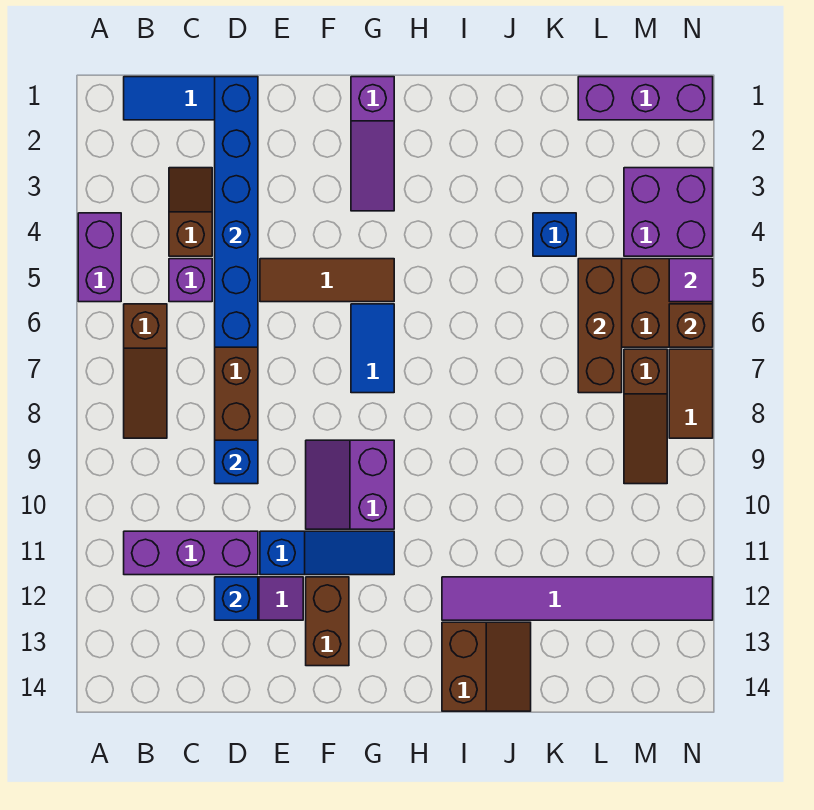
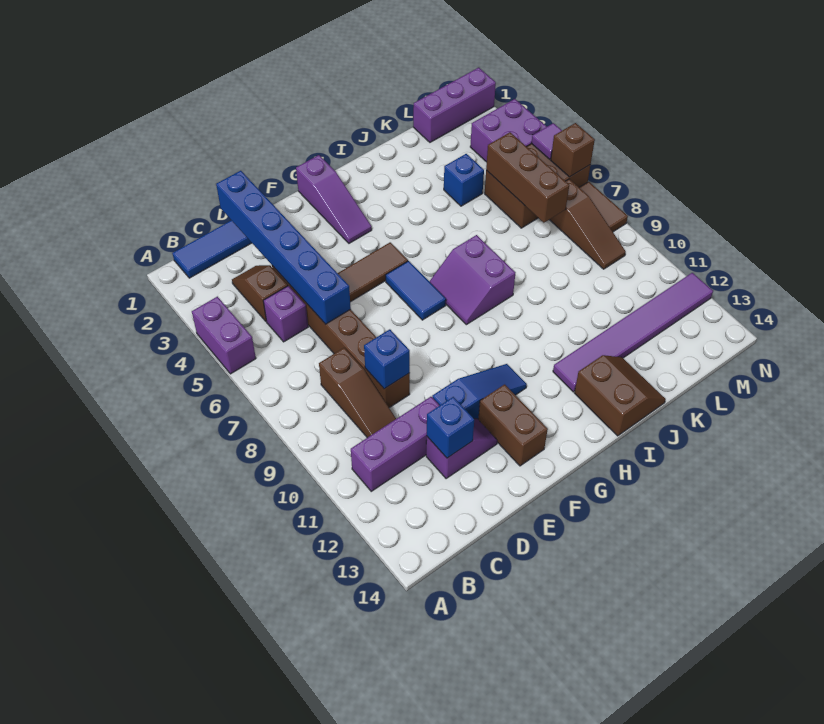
brown 1x3 slope [124,304,167,438] -> brown 1x3 slope moved to [319,348,396,438]
purple 2x2 slope [306,440,394,529] -> purple 2x2 slope moved to [429,235,515,325]

